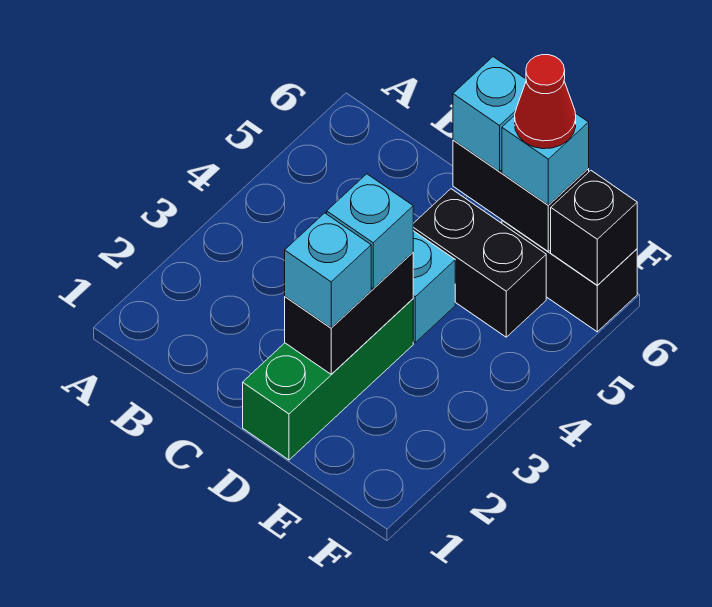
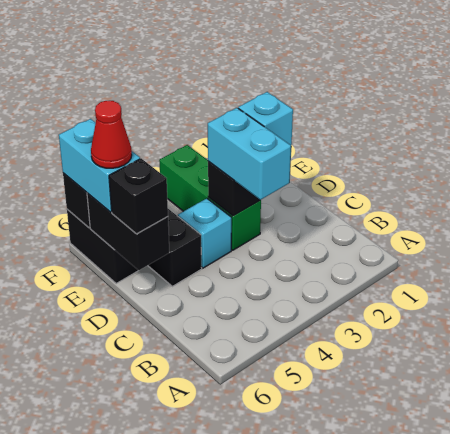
green 1x3 brick [243,299,413,460] -> green 1x3 brick turned to [159,145,261,250]
cyan 1x1 brick [327,174,413,289] -> cyan 1x2 brick [208,108,291,200]
cyan 1x1 brick [453,57,526,171] -> black 1x1 brick [109,158,168,234]
cyan 1x1 brick [502,113,589,205] -> cyan 1x2 brick [59,119,140,212]

